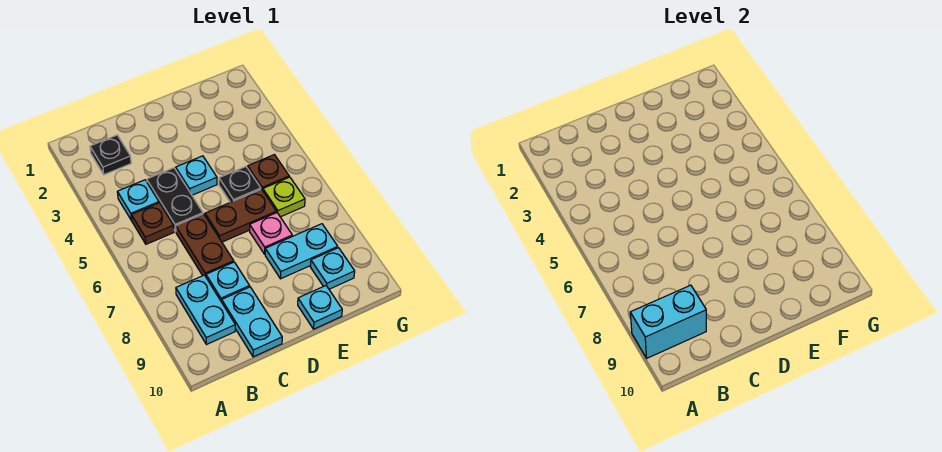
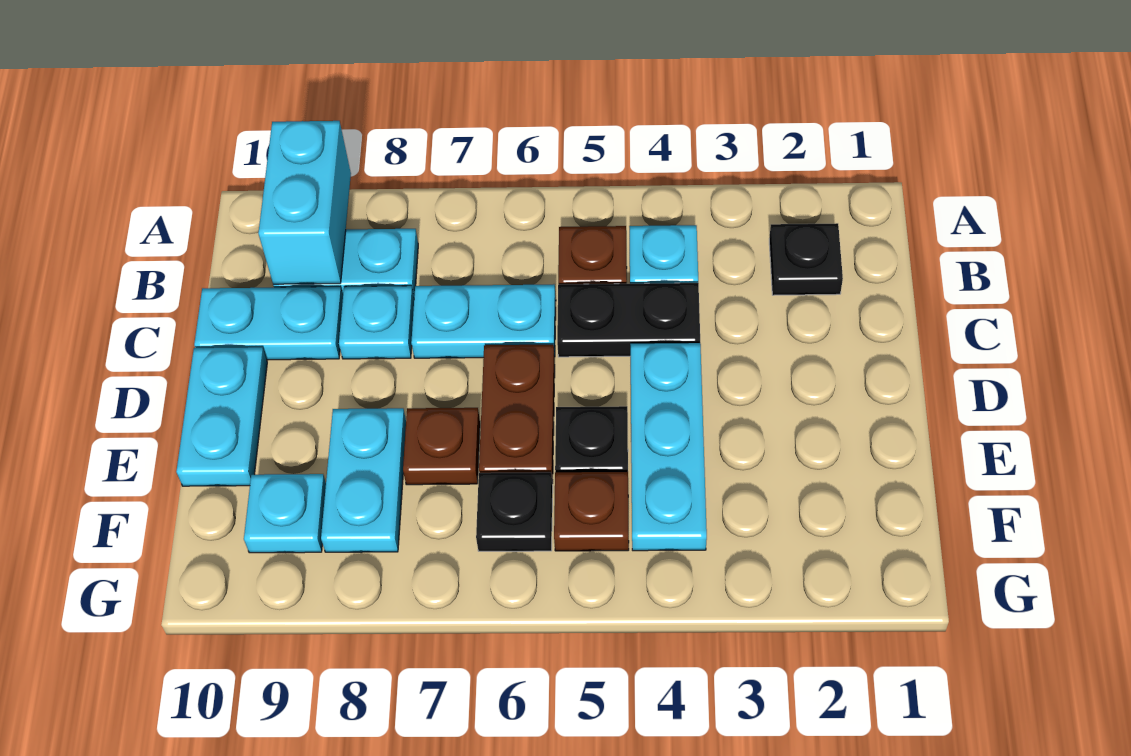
brown 1x2 plate [176,214,234,276] -> cyan 1x2 plate [411,284,556,358]
cyan 1x1 plate [176,156,217,195] -> cyan 1x3 plate [630,343,707,551]
pink 1x1 plate [250,213,292,254] -> brown 1x1 plate [403,408,480,485]
cyan 1x1 plate [298,286,342,329] -> cyan 1x2 plate [176,347,267,486]
lime 1x1 plate [263,177,305,217] -> black 1x1 plate [476,472,553,551]

